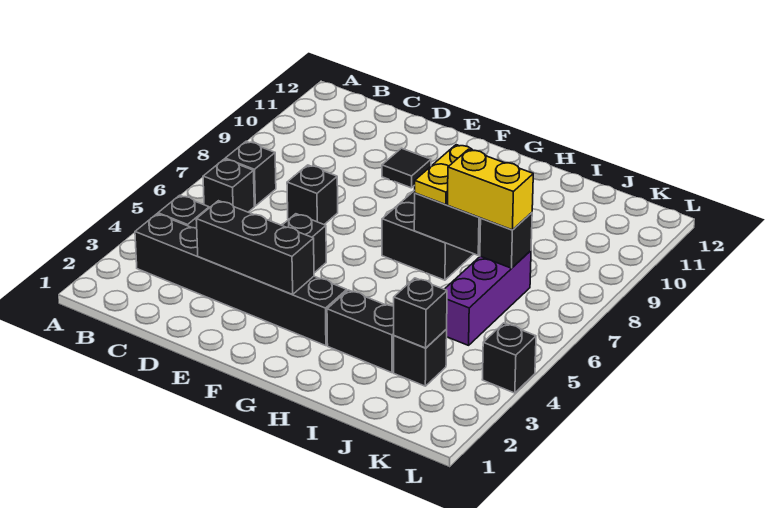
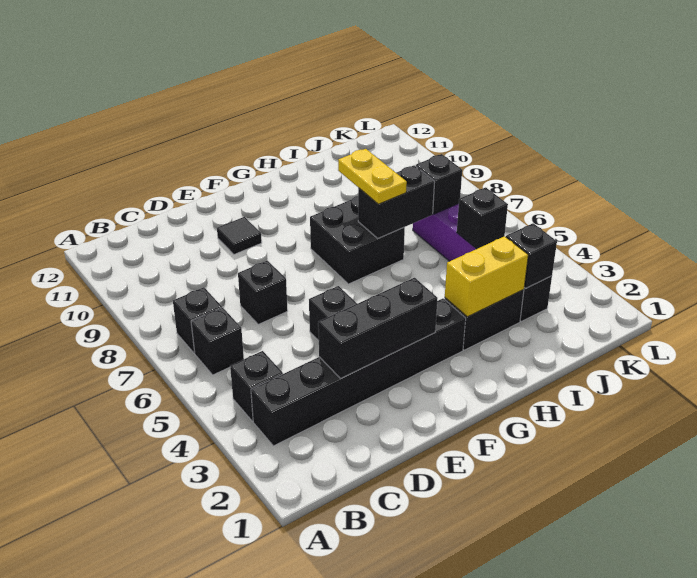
yellow 1x2 brick [448,149,533,230] -> yellow 1x2 brick moved to [445,236,528,317]
black 1x1 brick [482,323,536,393] -> black 1x1 brick moved to [457,187,508,249]

